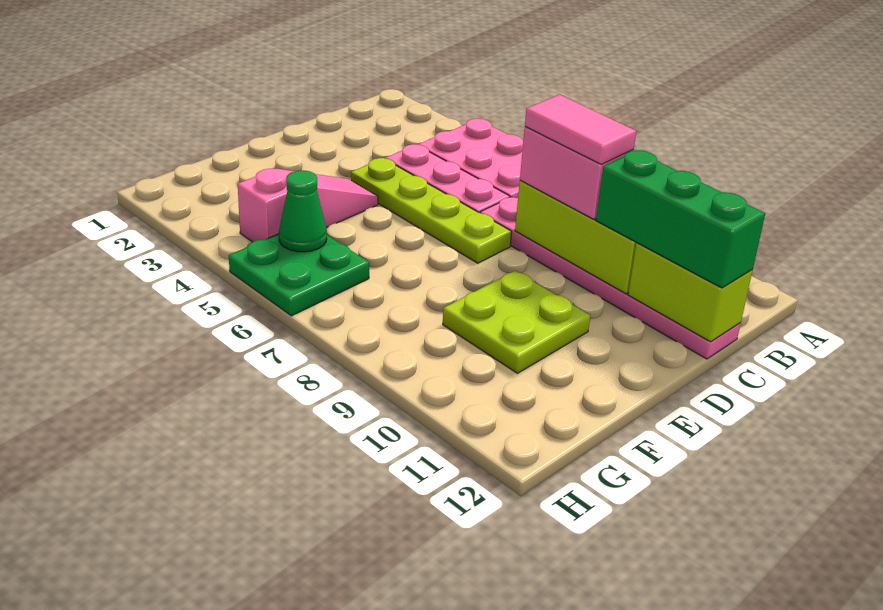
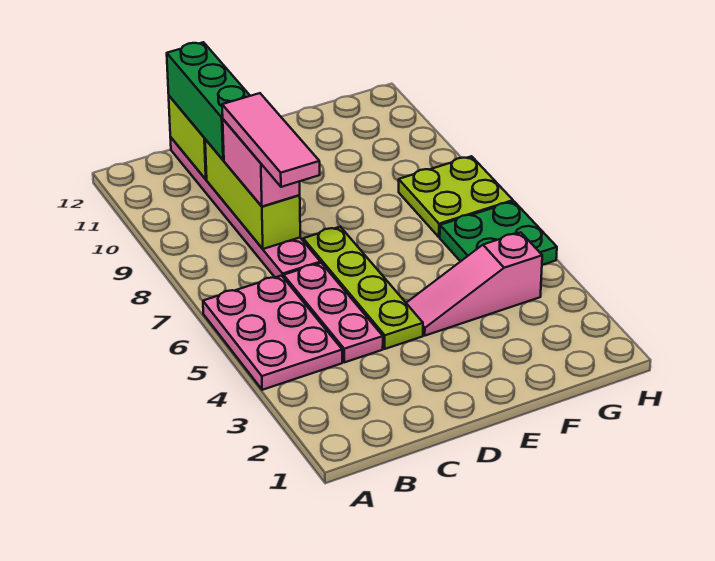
pink 1x2 tile [525,95,636,164] -> pink 1x3 tile [222,93,320,187]
lime 2x2 plate [443,271,590,373] -> lime 2x2 plate moved to [399,156,513,237]
green 1x1 cone [279,170,327,252] -> none

